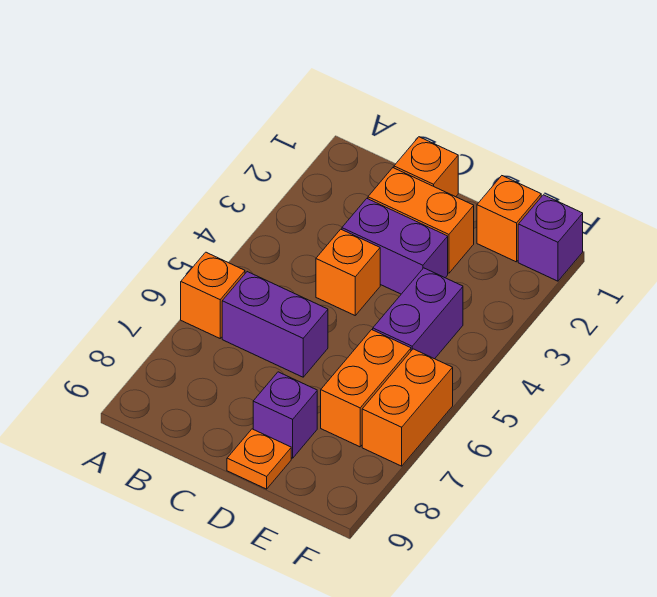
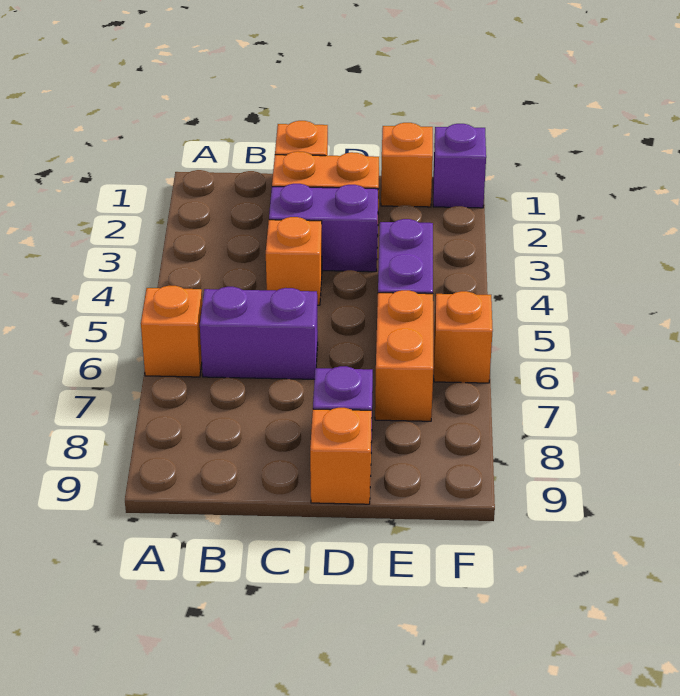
orange 1x1 plate [227,429,291,489] -> orange 1x1 brick [310,408,372,504]
orange 1x2 brick [362,349,453,466] -> orange 1x1 brick [434,291,493,383]

